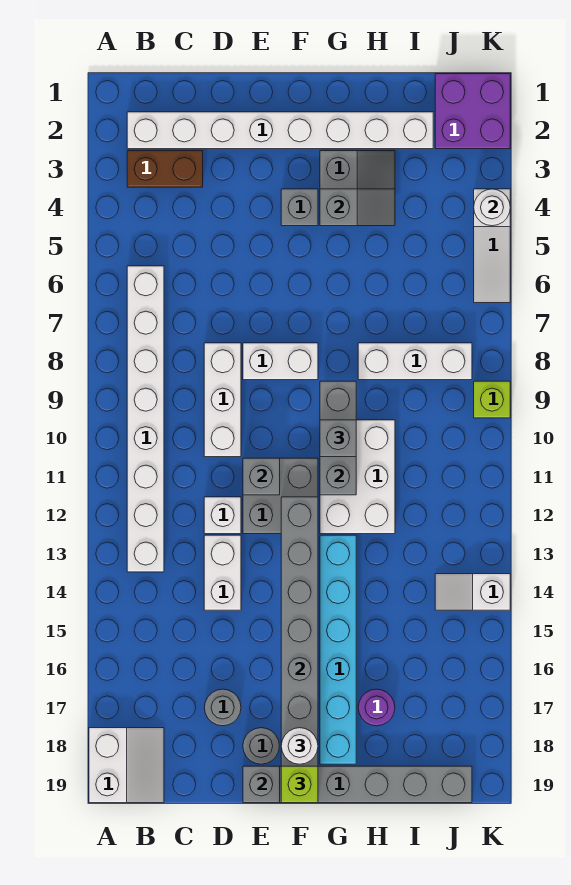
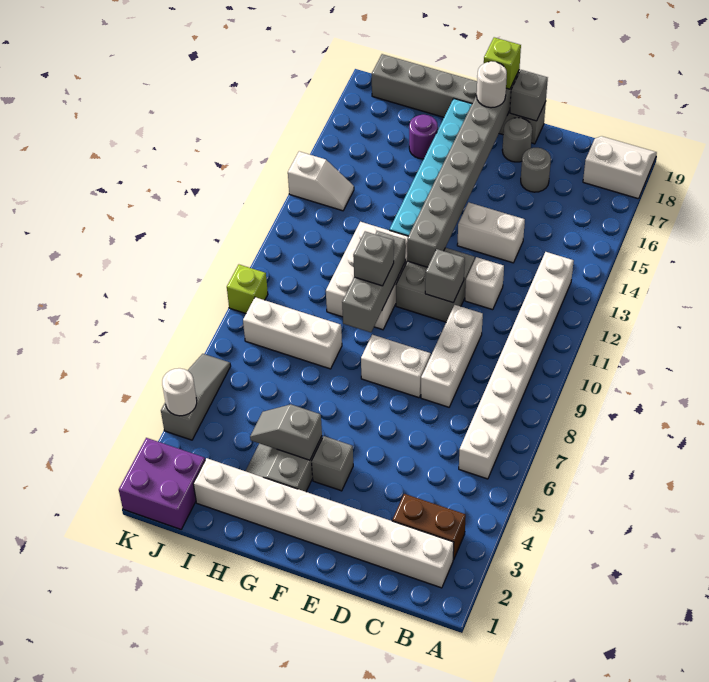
white 2x2 slope [89,728,164,803] -> white 2x2 slope turned to [583,136,657,199]
white 1x2 brick [204,535,241,610] -> white 1x2 brick turned to [457,202,525,263]
white 1x3 slope [474,189,510,303] -> grey 1x3 slope [161,354,231,440]

